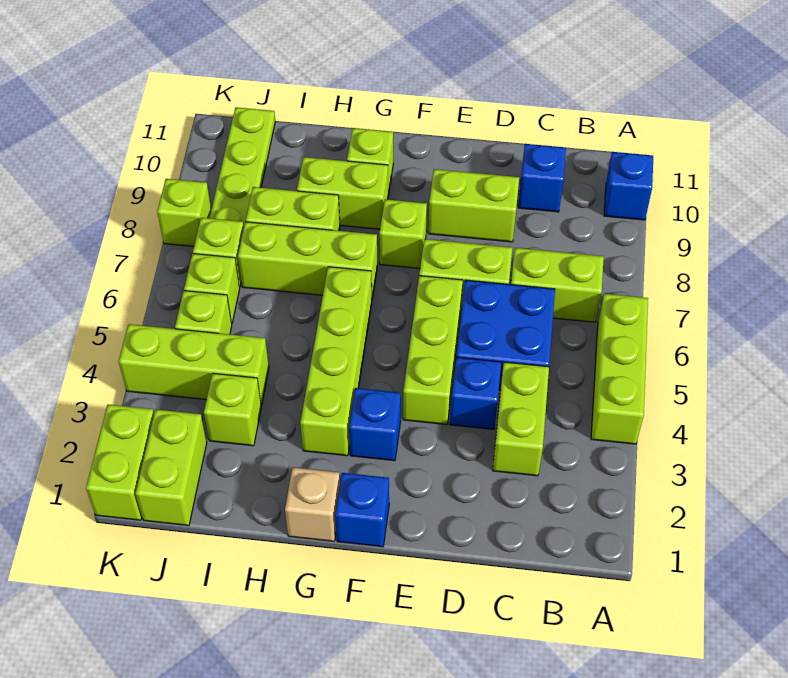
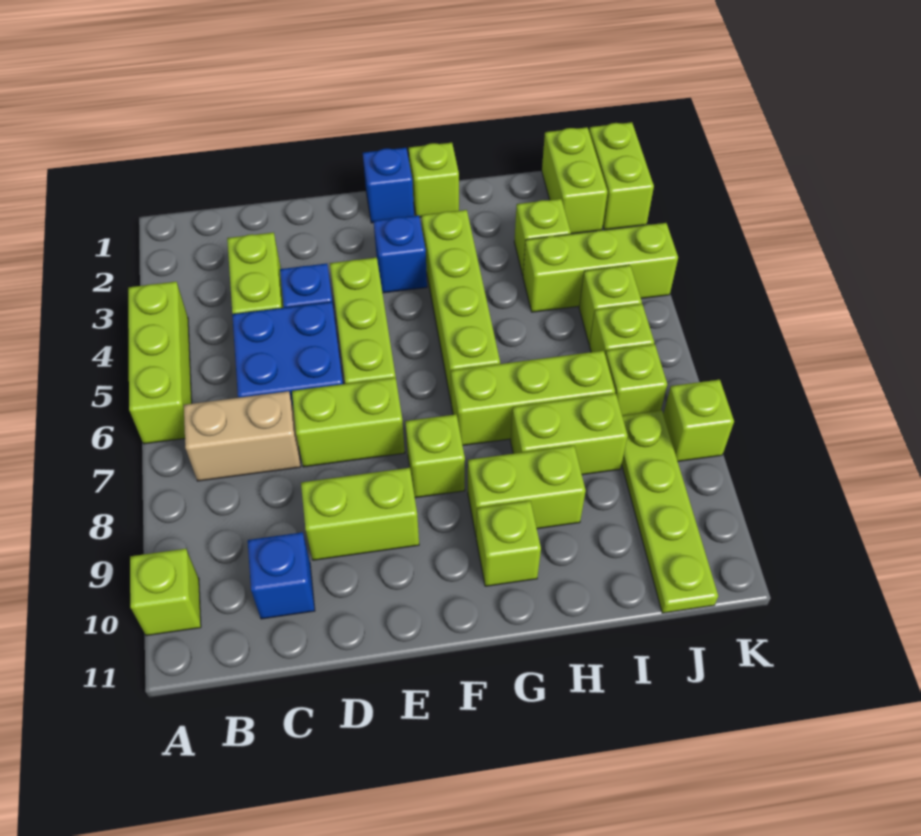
blue 1x1 brick [604,152,653,220] -> lime 1x1 brick [130,549,201,636]
lime 1x2 brick [511,248,604,322] -> tan 1x2 brick [184,391,301,481]
tan 1x1 brick [285,468,340,541] -> lime 1x1 brick [409,143,459,217]

